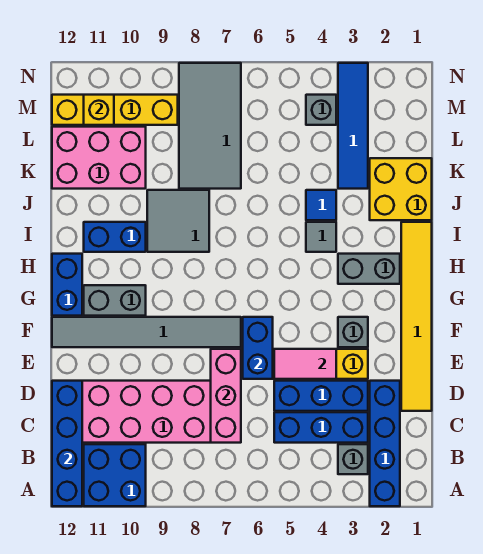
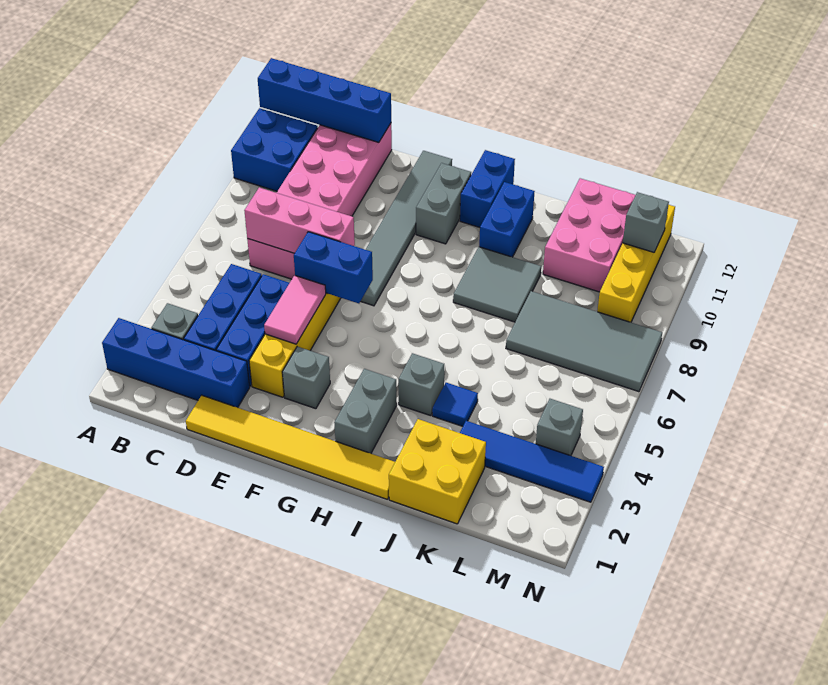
blue 1x2 brick [52,254,82,316] -> blue 1x2 brick turned to [460,150,515,227]
grey 1x1 tile [306,222,336,252] -> grey 1x1 brick [399,353,444,416]
yellow 1x1 brick [84,95,114,125] -> grey 1x1 brick [623,192,669,252]

